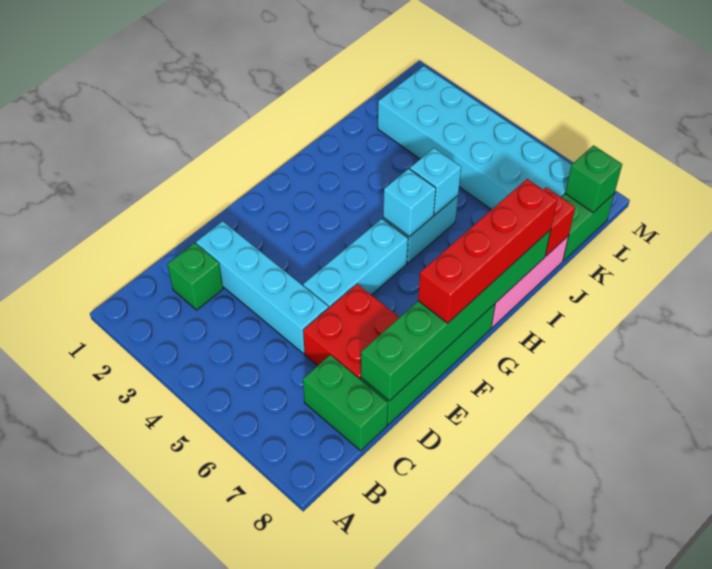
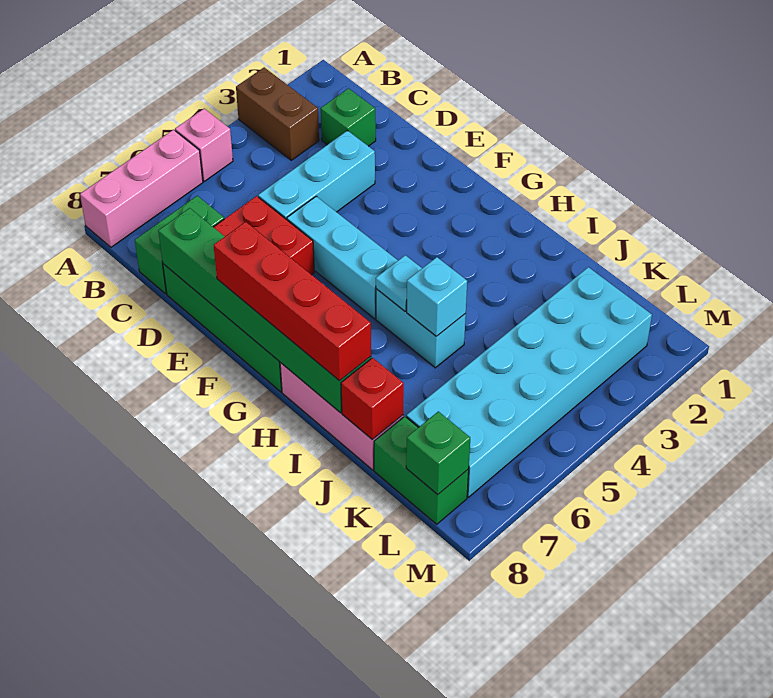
none -> brown 1x2 brick [236,67,319,160]
none -> pink 1x1 brick [175,109,233,181]
none -> pink 1x3 brick [80,130,203,247]
cyan 1x4 brick [196,221,328,354] -> cyan 1x3 brick [258,130,375,220]
cyan 1x1 brick [383,169,436,237] -> cyan 1x1 plate [376,255,422,311]

